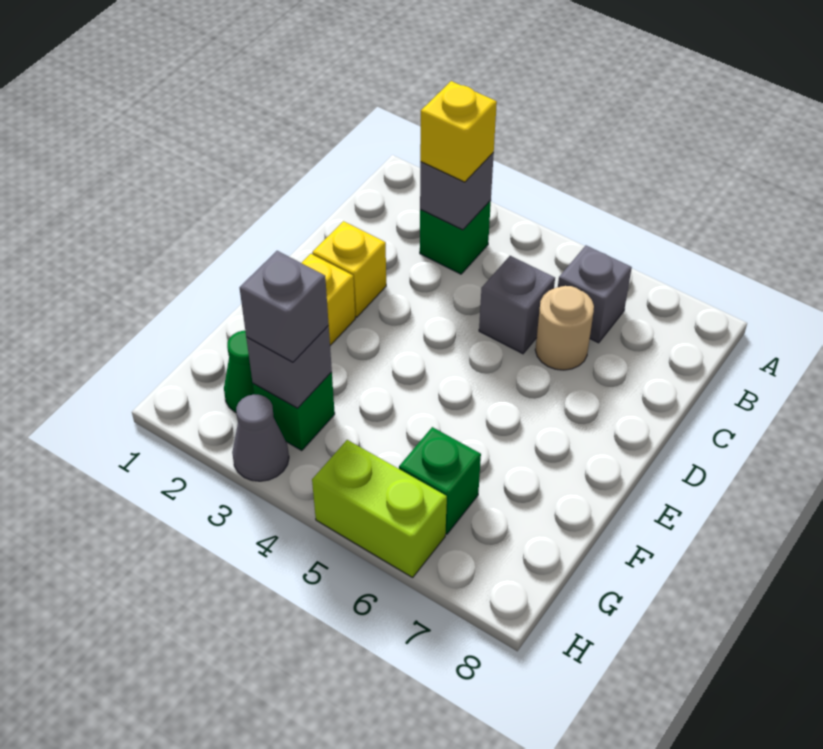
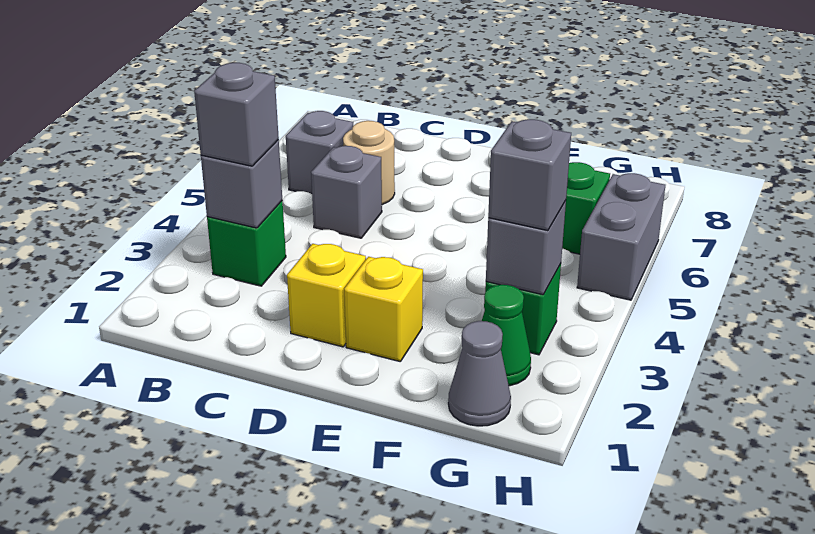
yellow 1x1 brick [420,81,497,182] -> grey 1x1 brick [194,63,279,166]
grey 1x1 cone [232,395,289,481] -> grey 1x1 cone moved to [448,321,511,426]
lime 1x2 brick [312,440,447,577] -> grey 1x2 brick [577,173,665,300]

